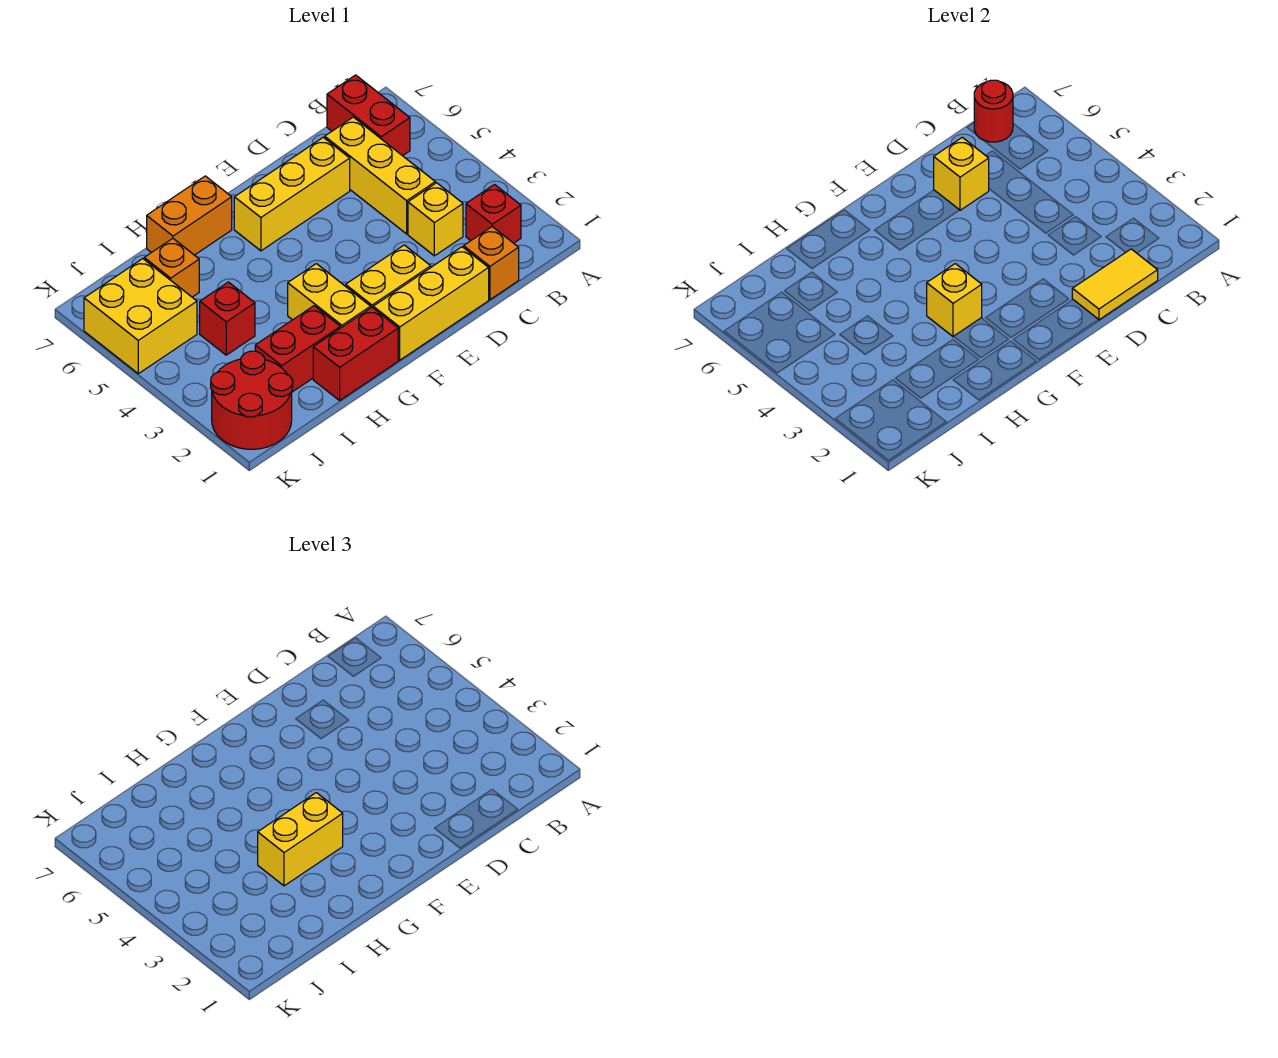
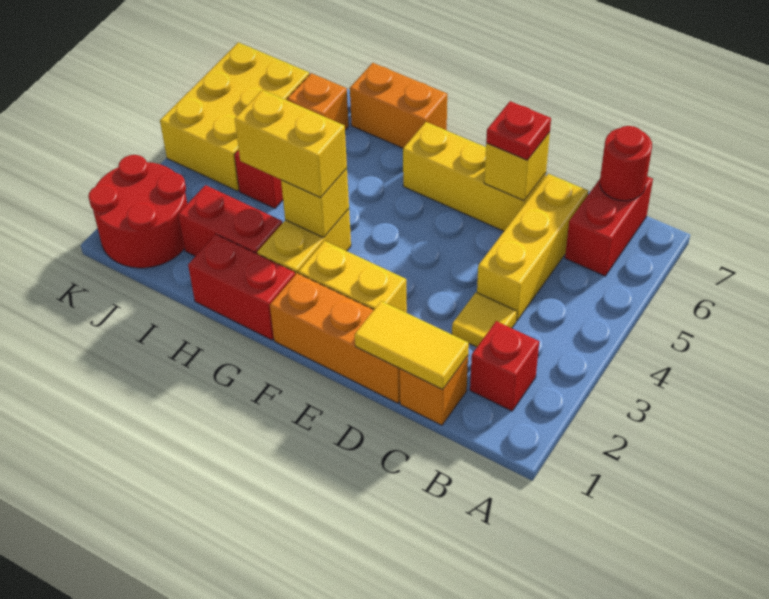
yellow 1x1 brick [408,183,463,256] -> yellow 1x1 tile [452,292,517,347]
yellow 1x3 brick [373,247,489,360] -> orange 1x3 brick [270,273,400,403]
none -> red 1x1 plate [486,101,551,160]
yellow 2x2 brick [84,259,197,374] -> yellow 2x3 brick [160,42,309,191]

